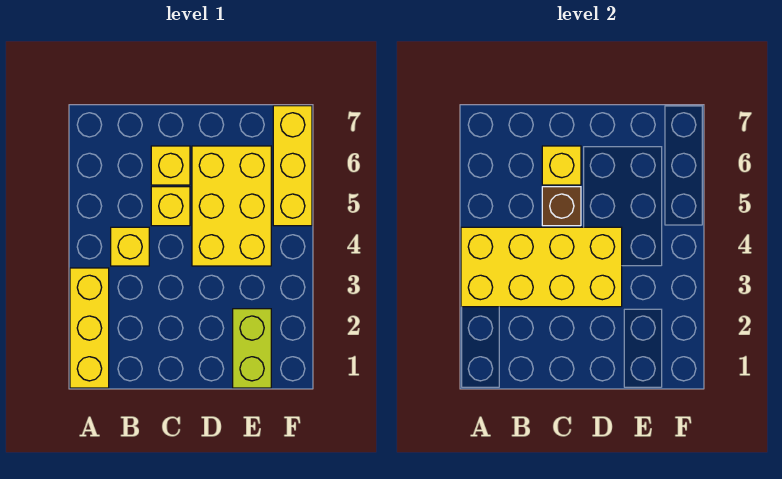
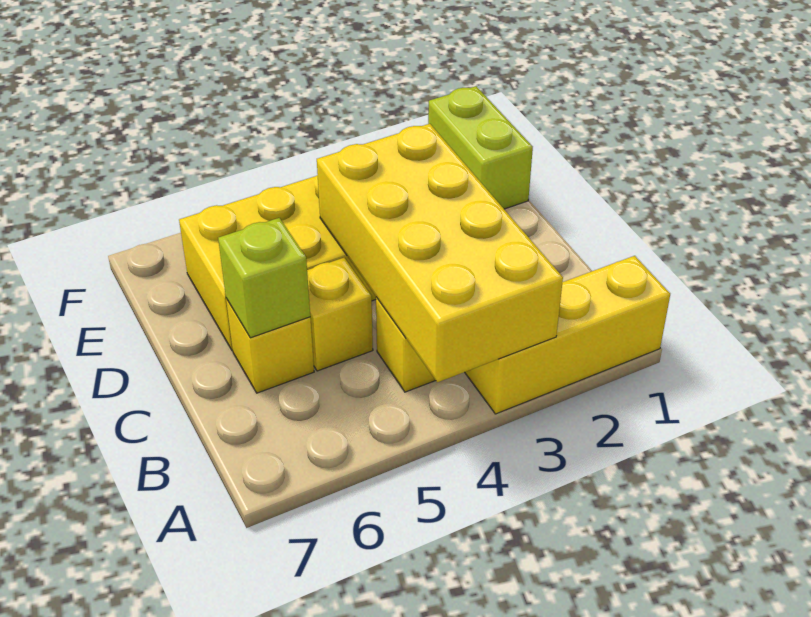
brown 1x1 brick [542,187,581,226] -> none
yellow 1x1 brick [542,146,581,185] -> lime 1x1 brick [218,218,310,338]
lime 1x2 brick [233,309,271,388] -> lime 1x2 brick turned to [428,86,533,209]
yellow 1x3 brick [273,106,312,226] -> none

